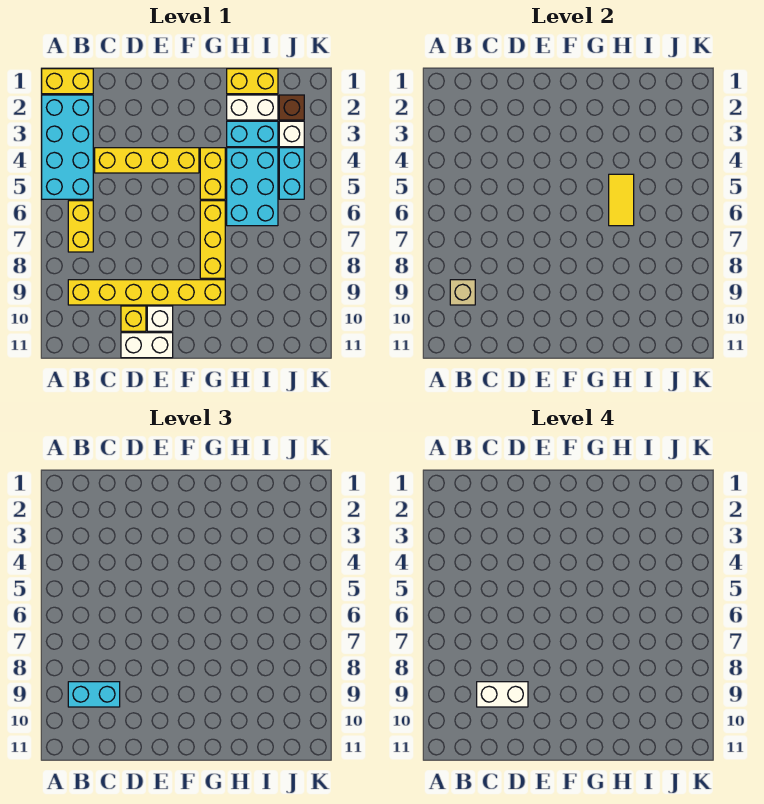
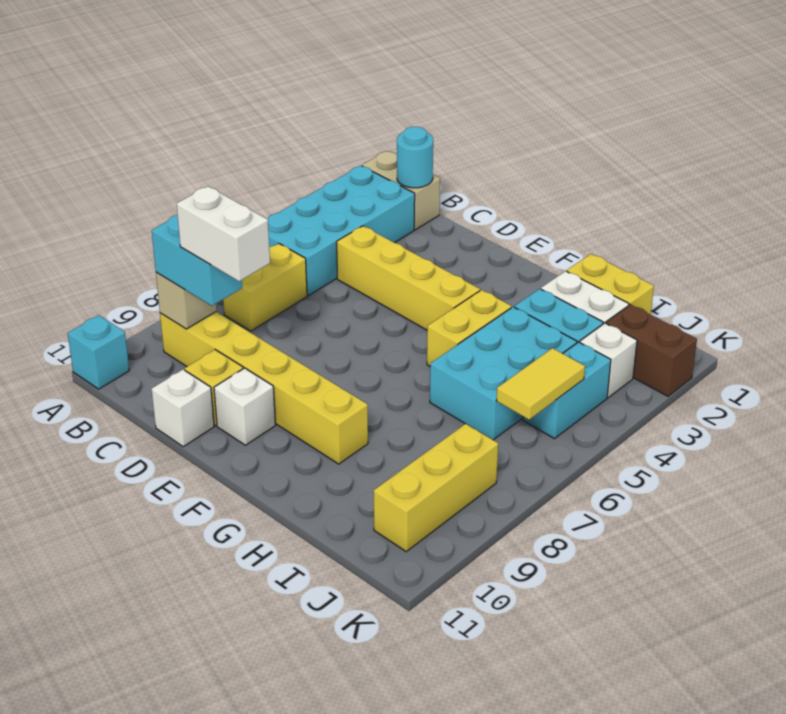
yellow 1x2 brick [42,69,93,94] -> tan 1x2 brick [362,151,440,230]
none -> cyan 1x1 brick [68,315,129,389]
none -> cyan 1x1 round brick [397,127,433,188]
white 1x2 brick [121,333,173,358] -> white 1x1 brick [152,370,214,447]
yellow 1x3 brick [200,201,225,278] -> yellow 1x3 brick moved to [374,424,498,551]
yellow 1x2 tile [609,174,634,226] -> yellow 1x2 tile moved to [496,348,585,420]
brown 1x1 brick [279,95,304,120] -> brown 1x2 brick [606,305,697,396]

